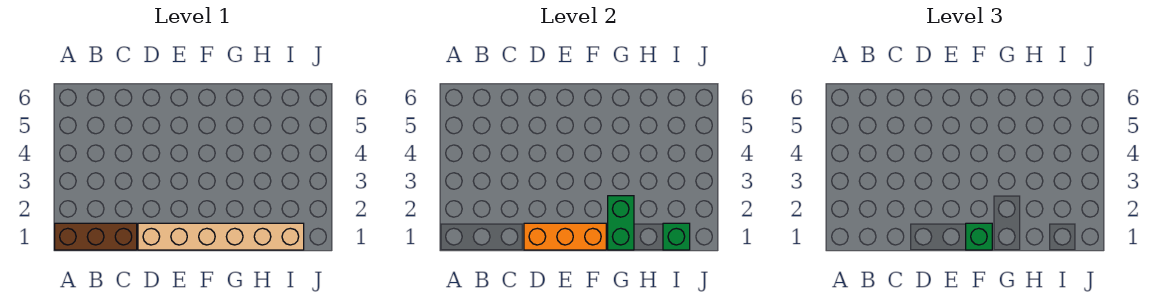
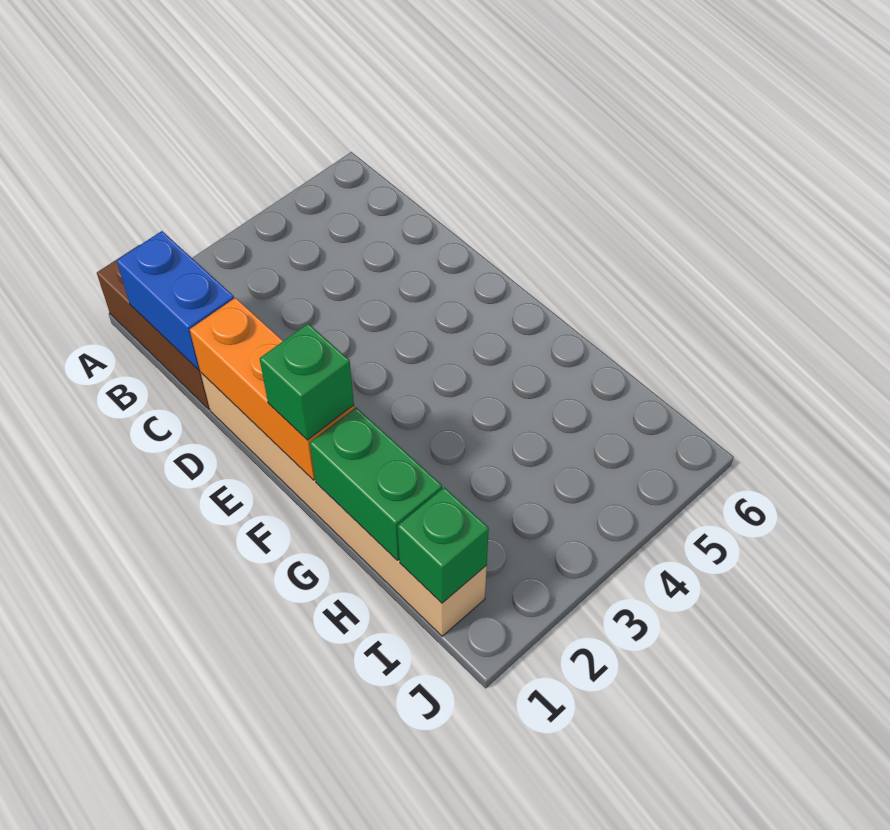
none -> blue 1x2 brick [117,231,234,370]
green 1x2 brick [608,196,634,250] -> green 1x2 brick turned to [310,407,442,561]

